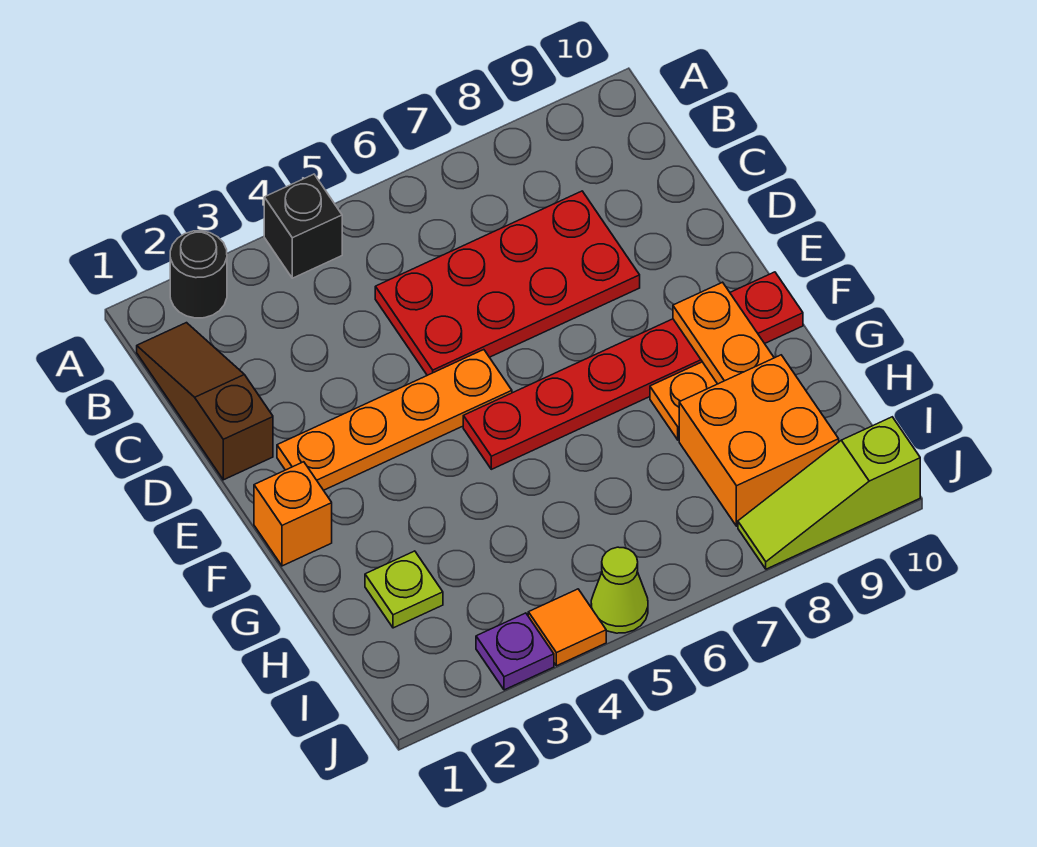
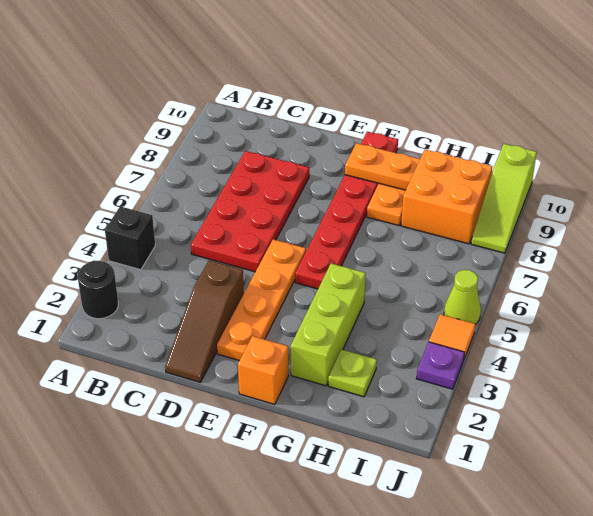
brown 1x3 slope [137,323,273,480] -> brown 1x3 slope turned to [165,260,244,382]
none -> lime 1x3 brick [291,263,366,386]

